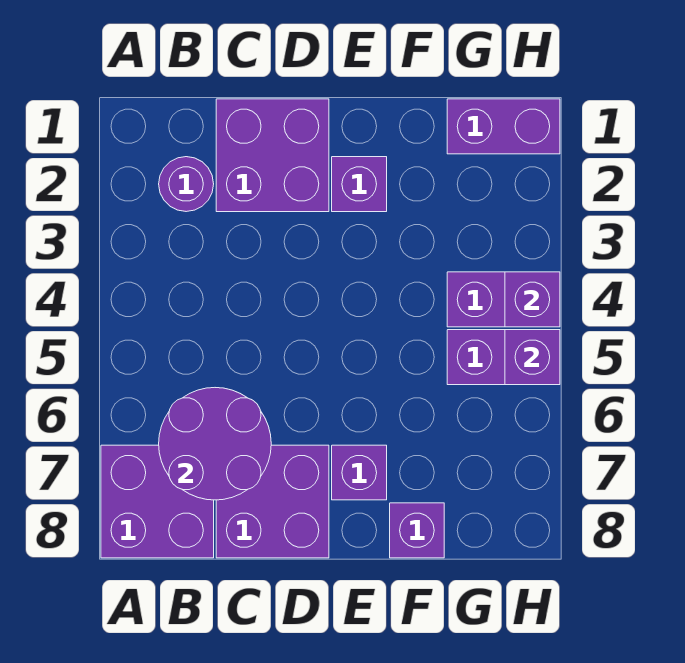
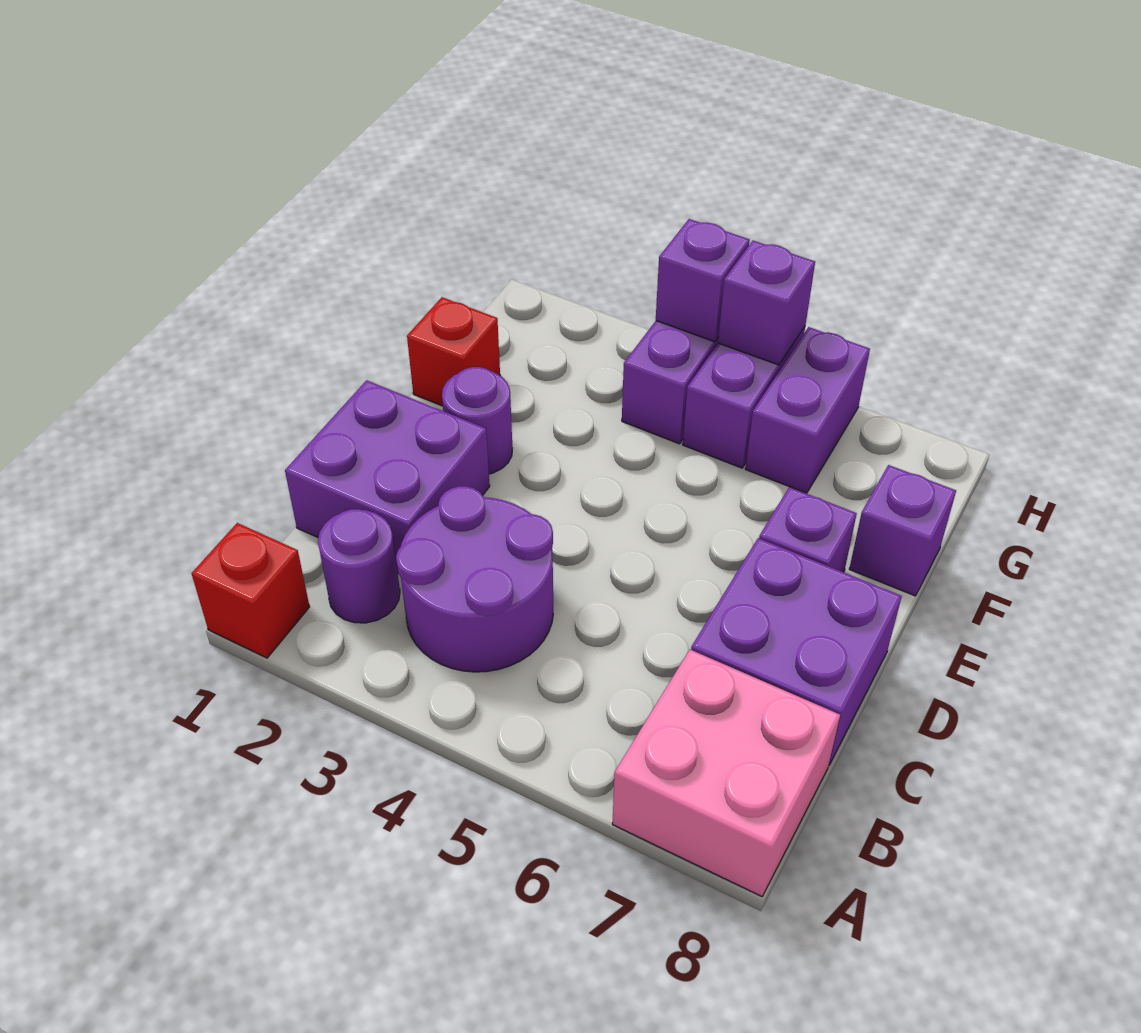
none -> red 1x1 brick [192,523,310,658]
purple 2x2 brick [101,445,214,558] -> pink 2x2 brick [612,650,840,896]
purple 2x2 round brick [159,388,271,500] -> purple 2x2 round brick moved to [396,486,553,672]
purple 1x1 brick [332,157,387,212] -> purple 1x1 round brick [442,367,512,474]
none -> red 1x1 brick [407,297,500,406]
purple 1x2 brick [447,99,560,154] -> purple 1x2 brick moved to [746,327,870,493]

